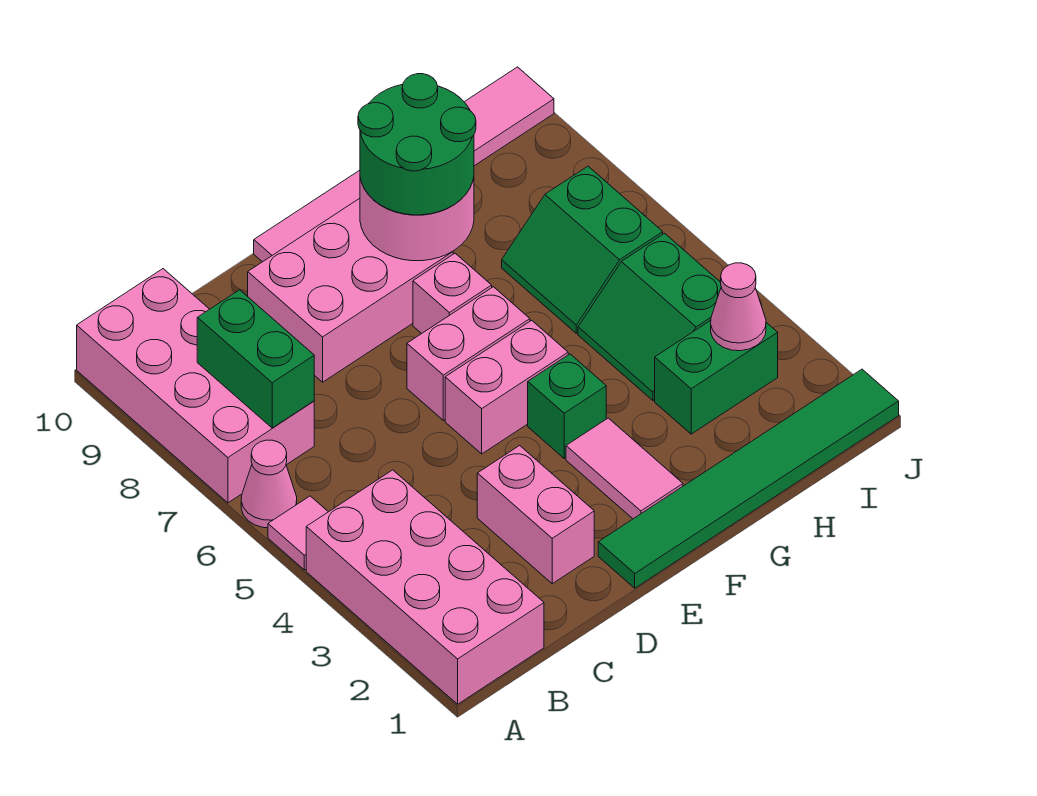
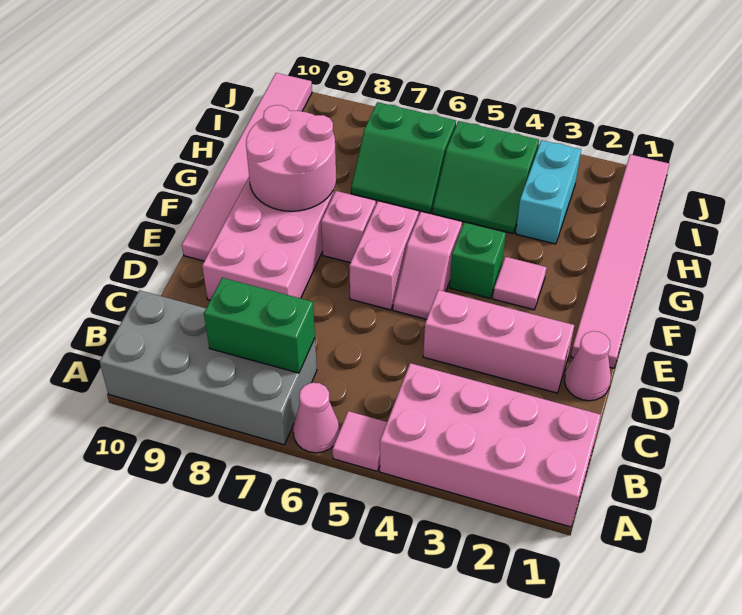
pink 2x4 brick [77,269,314,503] -> grey 2x4 brick [100,290,317,445]
pink 1x2 brick [477,446,594,584] -> pink 1x3 brick [423,290,574,393]
green 1x6 tile [598,369,899,588] -> pink 1x6 tile [571,154,669,368]
pink 1x2 brick [445,320,568,454] -> pink 1x2 slope [393,212,462,319]
pink 1x2 tile [566,418,683,519] -> pink 1x1 tile [493,257,547,310]
green 2x2 round brick [358,74,476,215] -> none
green 1x2 brick [655,320,778,434] -> cyan 1x2 brick [516,140,581,244]
pink 1x1 cone [711,263,766,351] -> pink 1x1 cone moved to [565,331,611,401]

